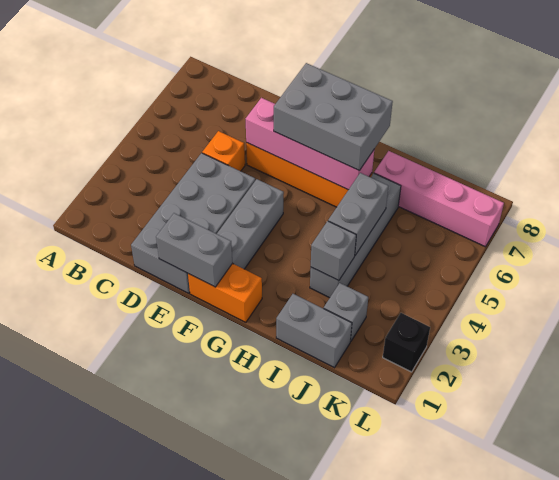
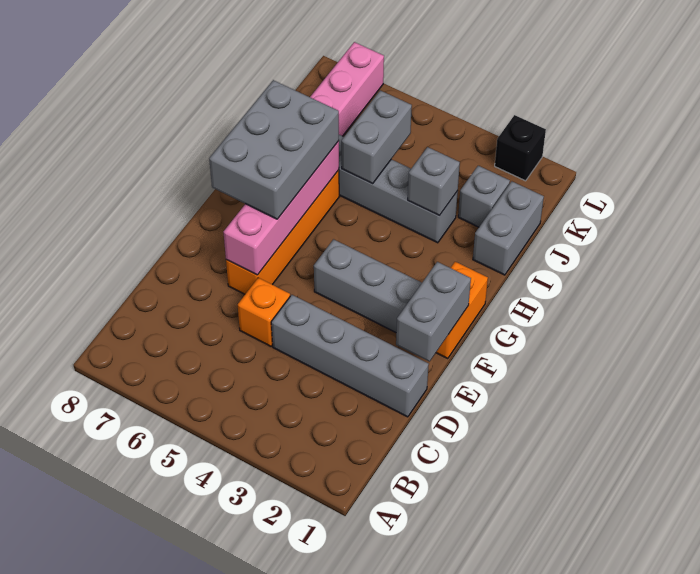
grey 2x4 brick [131,153,255,293] -> grey 1x4 brick [271,295,429,417]
grey 1x2 brick [328,173,389,255] -> grey 1x2 brick turned to [341,90,412,184]

